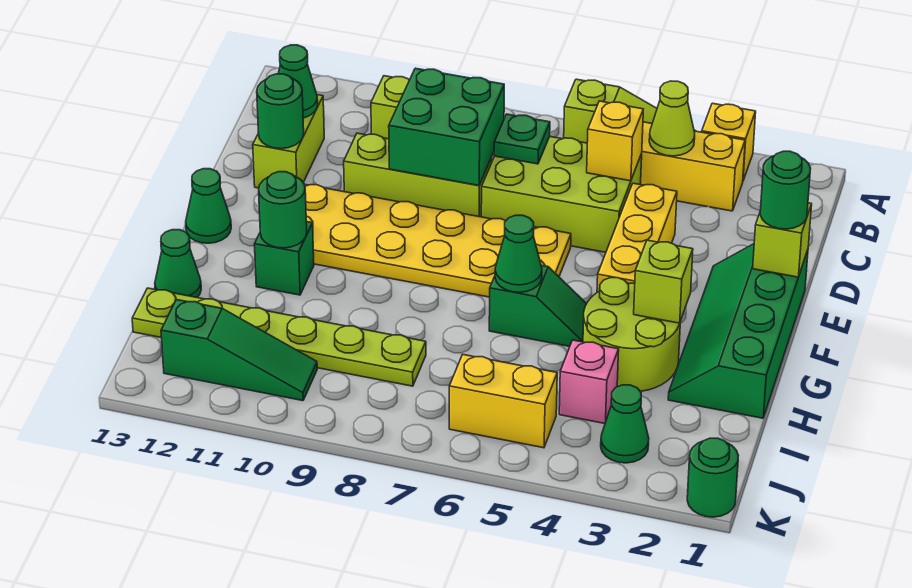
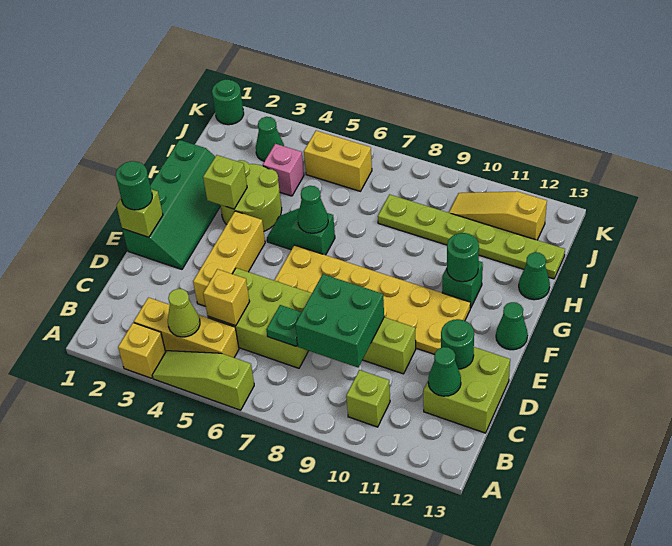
lime 1x2 brick [253,95,324,188] -> lime 2x2 brick [423,347,510,433]
green 1x3 slope [161,300,317,401] -> yellow 1x3 slope [449,191,547,240]

